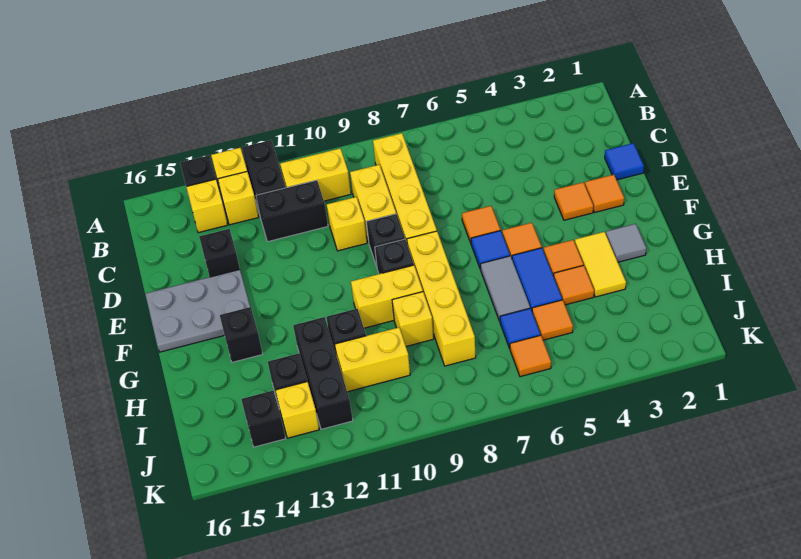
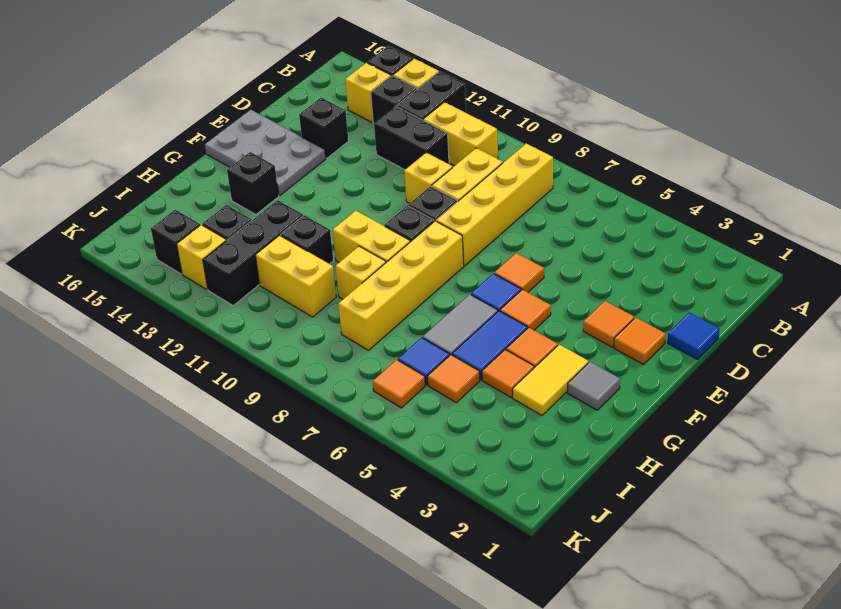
yellow 1x1 brick [218,172,259,225] -> black 1x1 brick [371,76,417,123]

